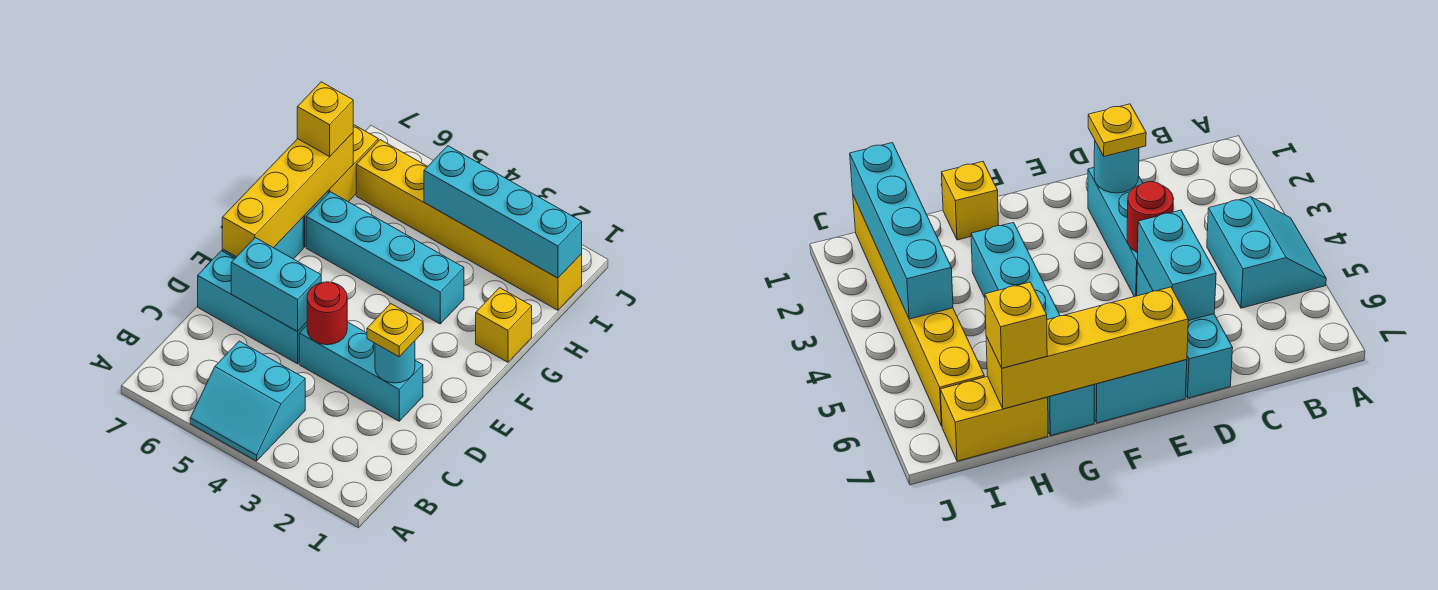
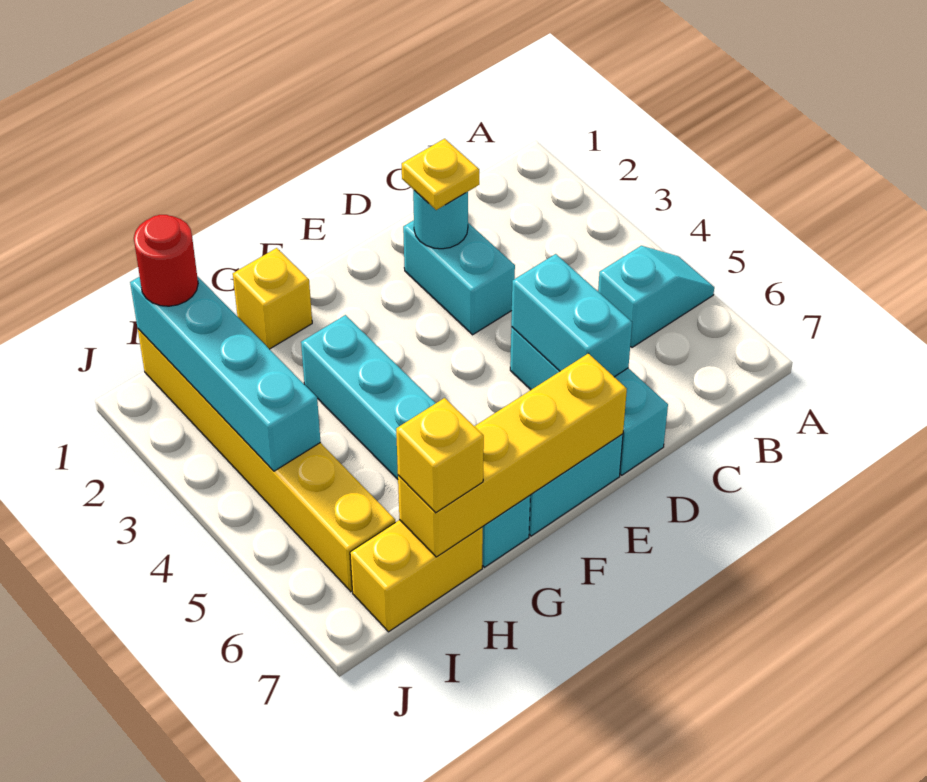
cyan 2x2 slope [190,341,305,461] -> cyan 1x2 slope [598,246,714,347]
cyan 1x3 brick [299,322,423,421] -> cyan 1x2 brick [403,220,515,335]
red 1x1 round brick [307,282,347,345] -> red 1x1 round brick moved to [134,215,198,306]

